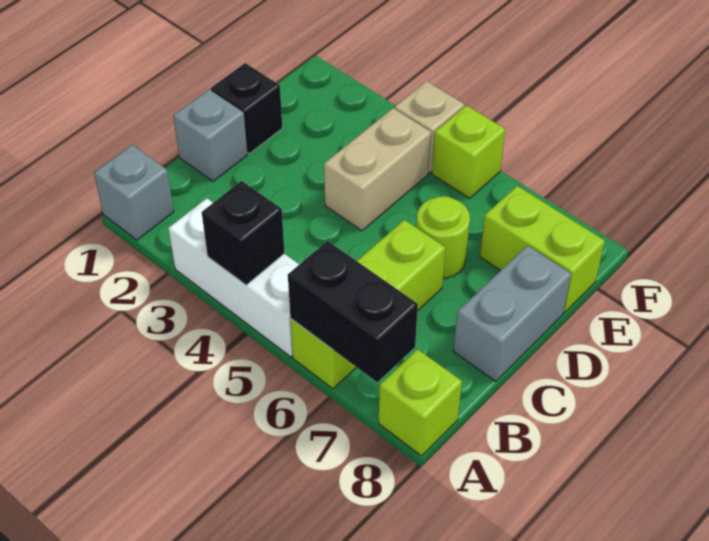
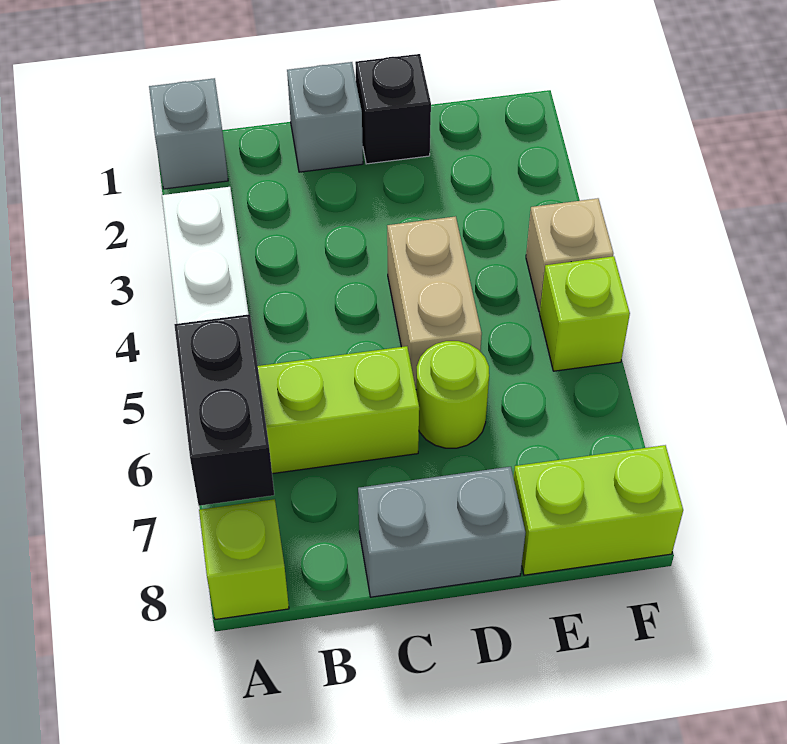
black 1x1 brick [202,181,285,285] -> none
tan 1x2 brick [324,108,431,231] -> tan 1x2 brick turned to [387,216,482,388]
lime 1x2 brick [480,186,605,313] -> lime 1x2 brick turned to [513,445,683,575]

